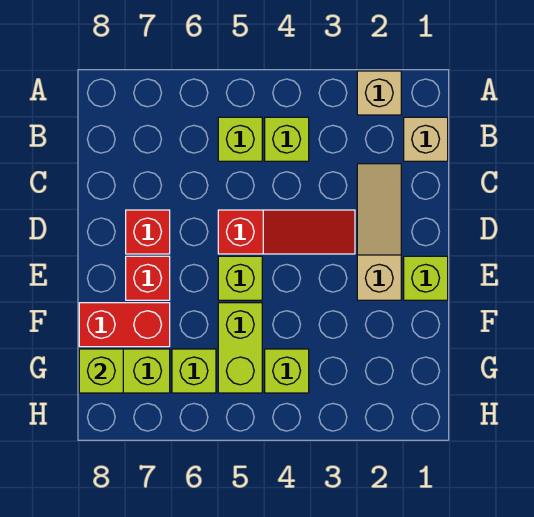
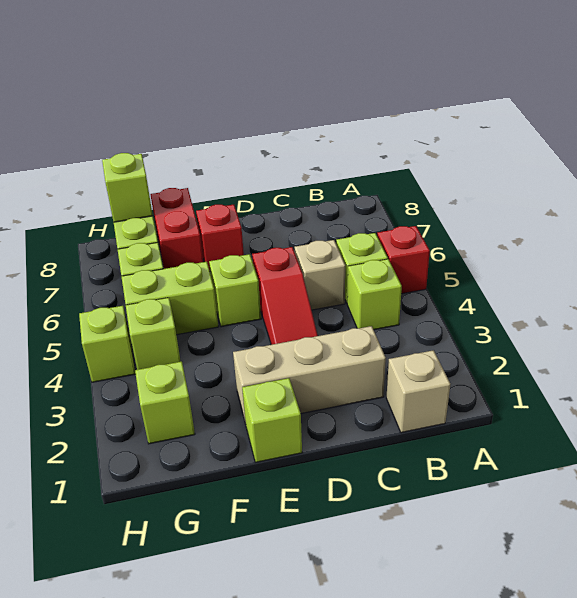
tan 1x1 brick [357,71,401,115] -> tan 1x1 brick moved to [295,240,345,310]
tan 1x3 slope [357,164,401,300] -> tan 1x3 brick [233,326,386,423]
red 1x1 brick [126,210,170,254] -> red 1x1 brick moved to [377,226,430,294]
none -> lime 1x1 brick [135,361,195,444]
none -> lime 1x1 brick [79,306,136,382]

